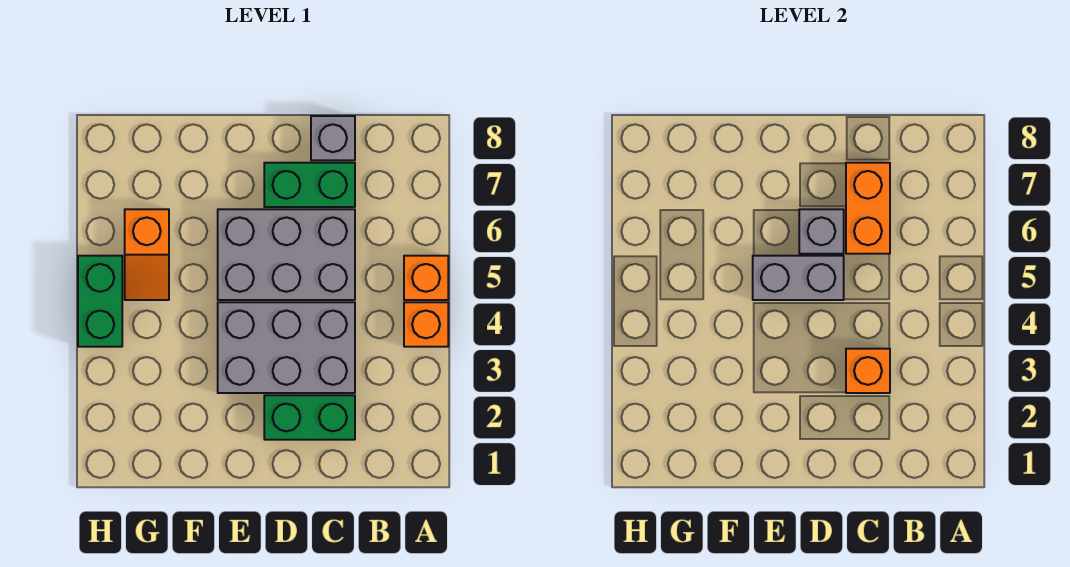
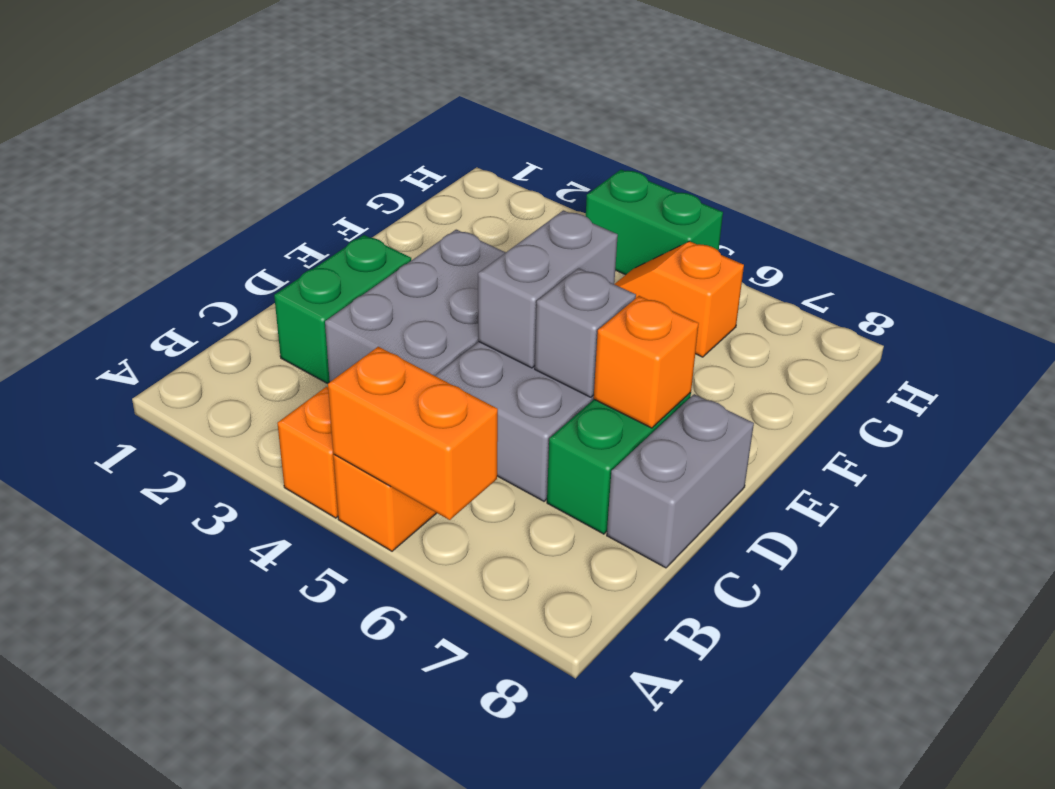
orange 1x1 brick [846,349,890,393] -> orange 1x1 brick moved to [594,296,699,428]
orange 1x2 brick [846,163,890,254] -> orange 1x2 brick moved to [328,347,498,520]
grey 1x1 brick [311,116,355,160] -> grey 1x2 brick [607,394,754,568]

